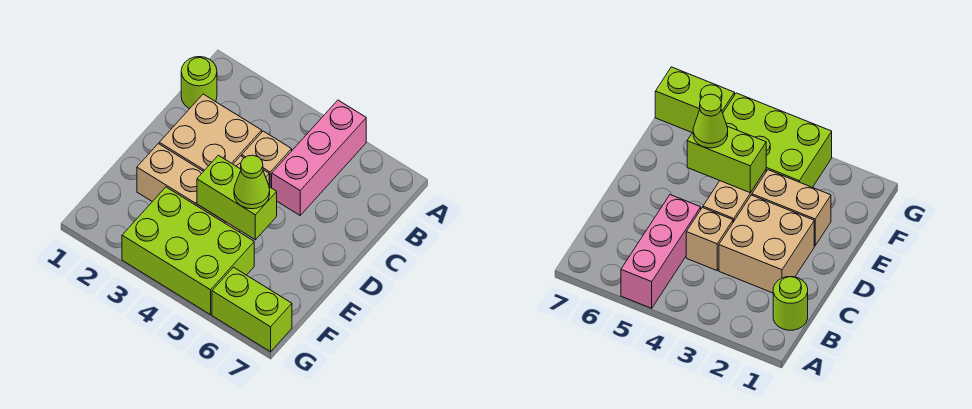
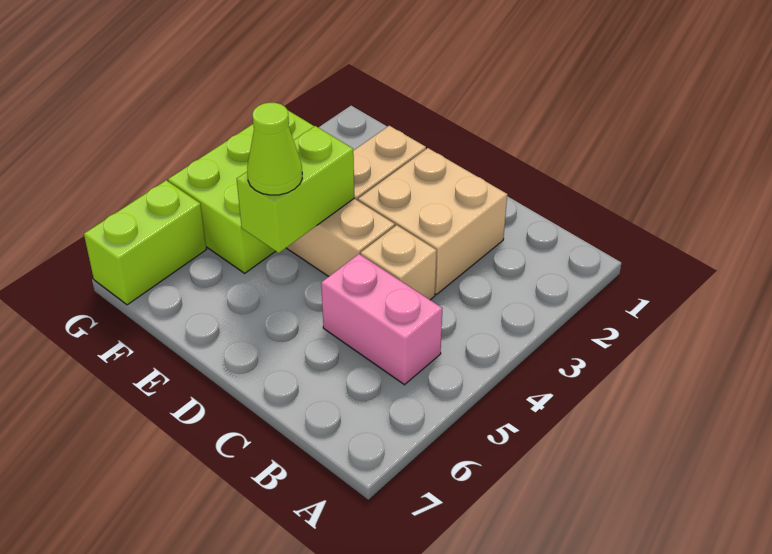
pink 1x3 brick [272,100,366,215] -> pink 1x2 brick [321,254,443,385]
lime 1x1 round brick [181,57,217,109] -> none

